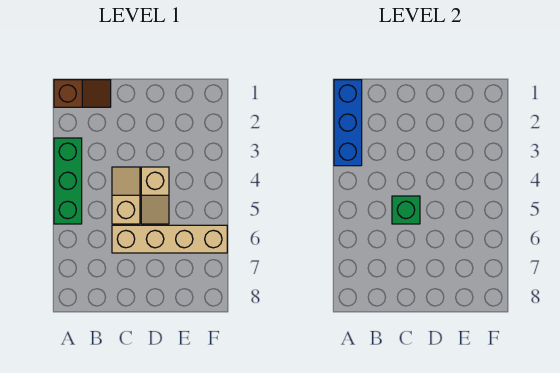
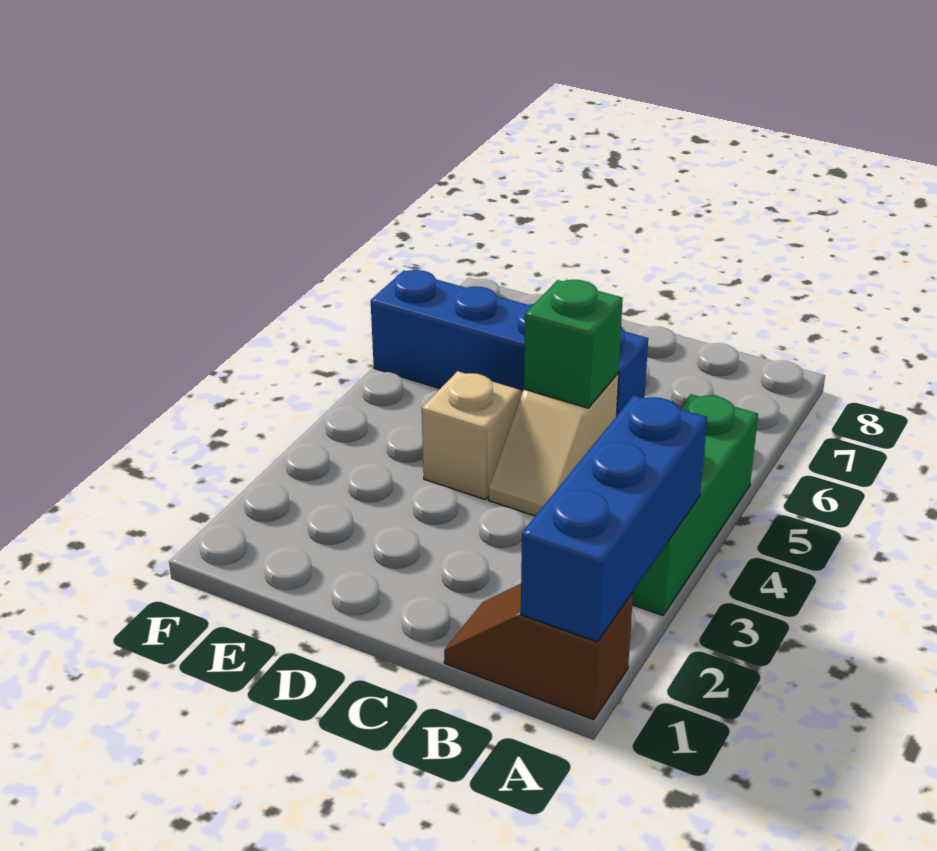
tan 1x4 brick [112,225,227,253] -> blue 1x4 brick [371,270,648,416]

